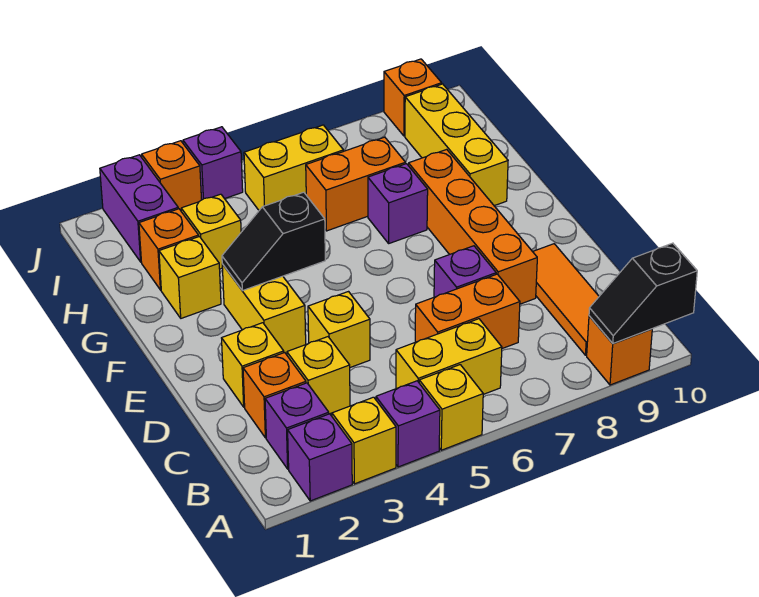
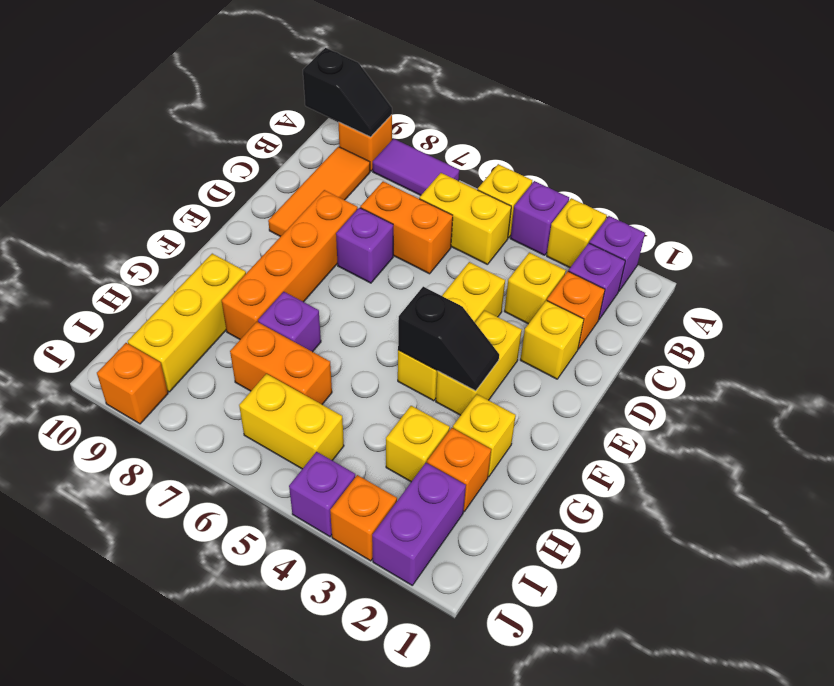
none -> purple 1x2 tile [373,139,459,195]
yellow 1x1 brick [308,292,370,368] -> yellow 1x3 brick [398,262,505,401]

